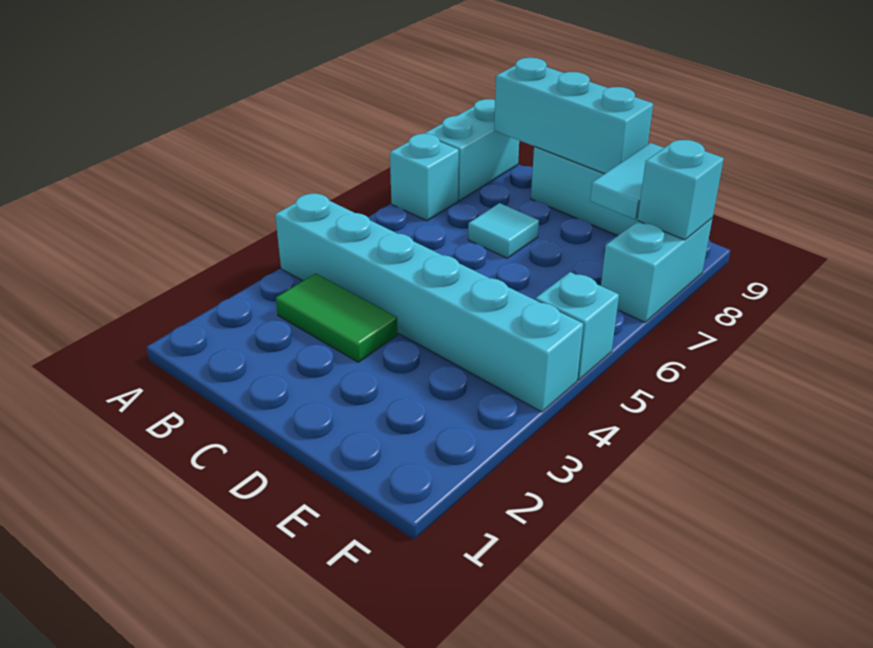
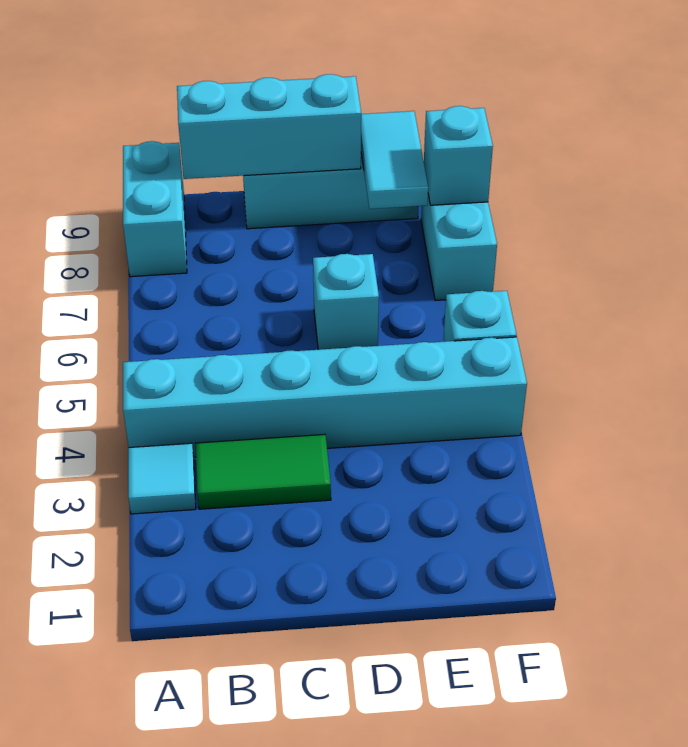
cyan 1x1 brick [390,134,459,221] -> cyan 1x1 brick moved to [313,254,379,350]
cyan 1x1 tile [468,203,539,258] -> cyan 1x1 tile moved to [128,443,196,514]

